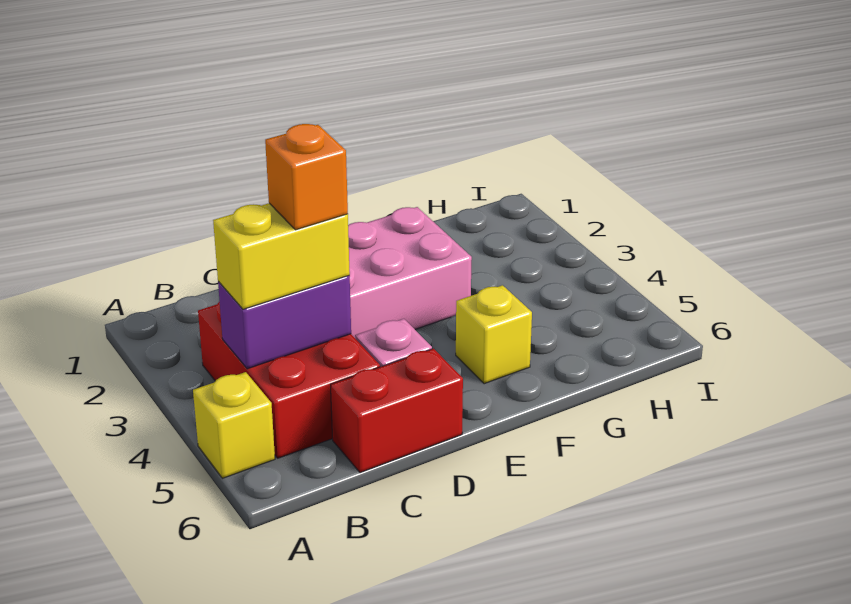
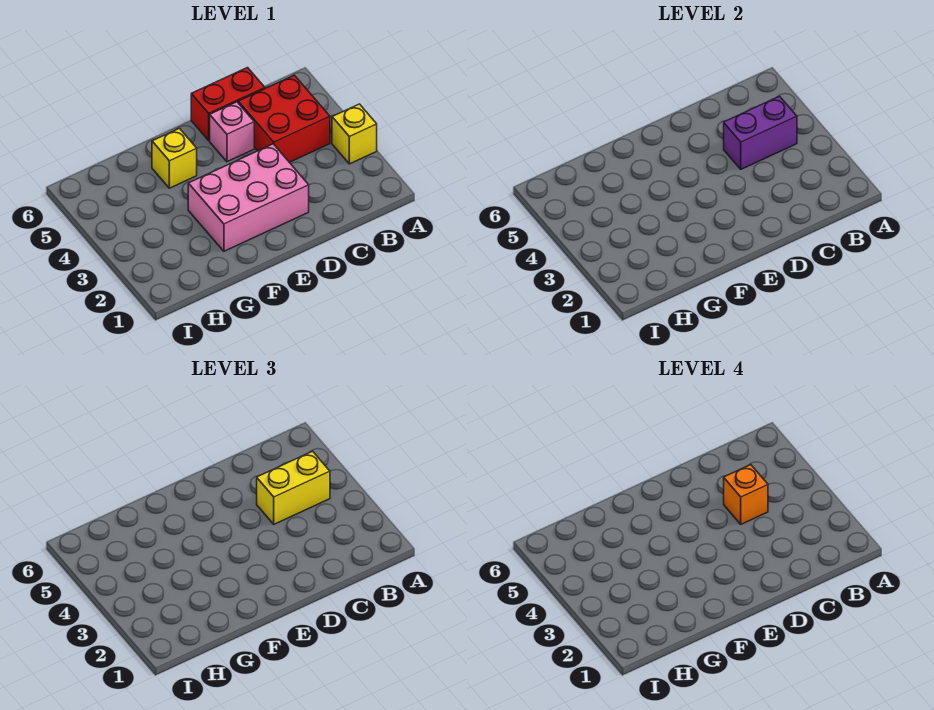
yellow 1x1 brick [193,372,275,478] -> yellow 1x1 brick moved to [332,104,377,164]
red 2x3 brick [198,301,380,458] -> red 2x2 brick [238,75,330,162]

